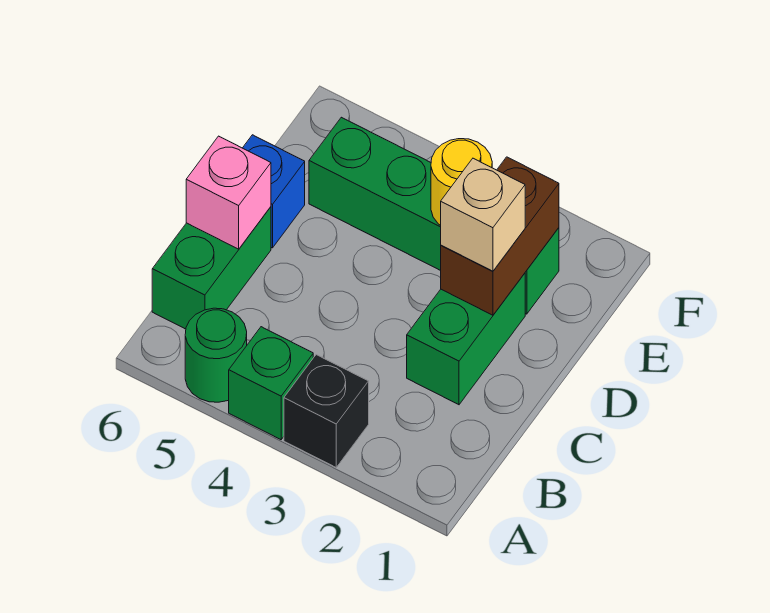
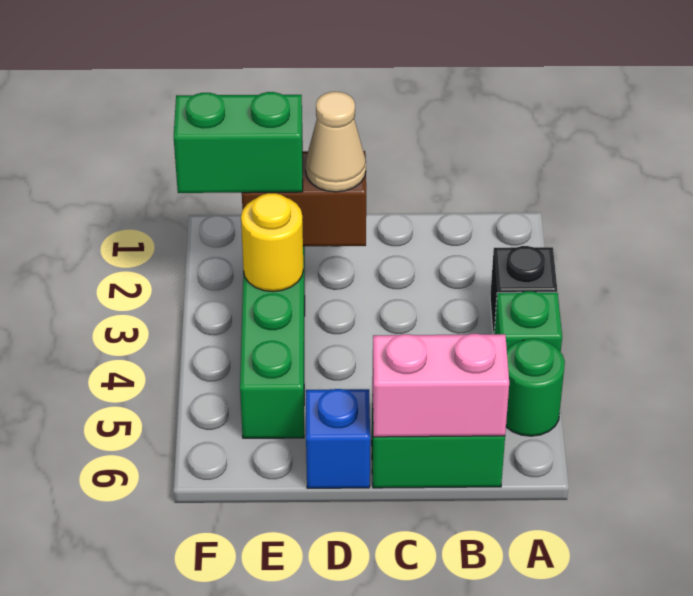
green 1x2 brick [407,273,525,405] -> green 1x2 brick moved to [174,92,303,193]
pink 1x1 brick [186,136,271,249] -> pink 1x2 brick [372,334,509,437]
tan 1x1 brick [441,158,525,271] -> tan 1x1 cone [305,92,366,192]

